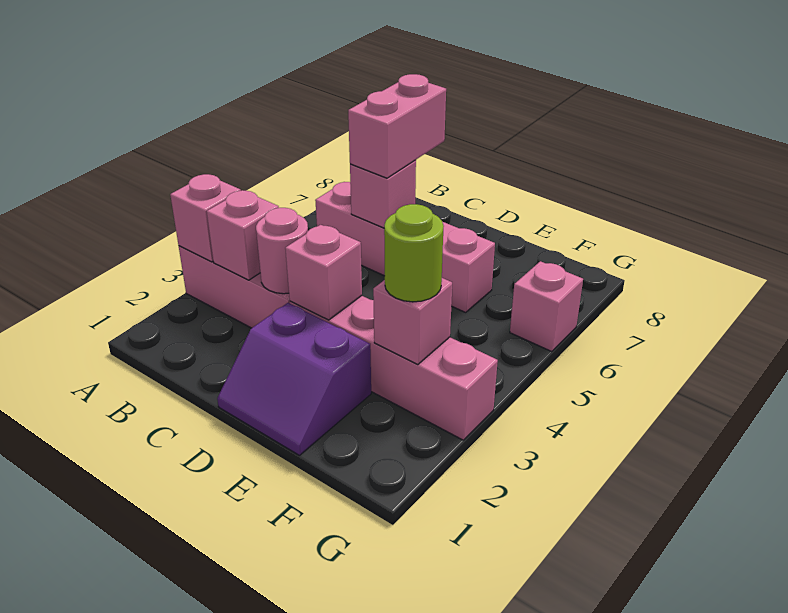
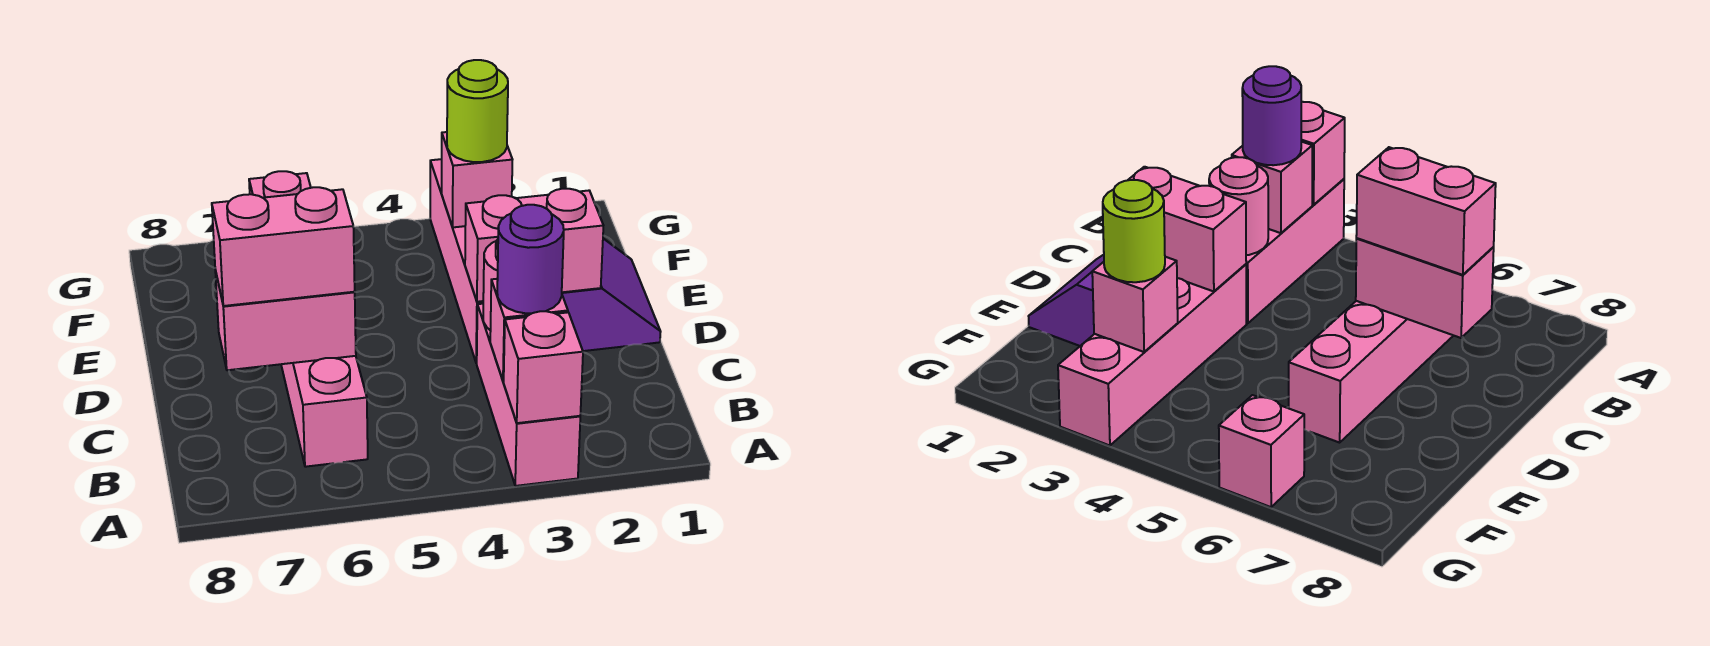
none -> purple 1x1 round brick [497,205,564,313]
pink 1x1 brick [350,160,416,228] -> pink 1x2 brick [215,270,356,370]
pink 1x1 brick [285,225,362,320] -> pink 1x2 brick [465,189,603,302]

